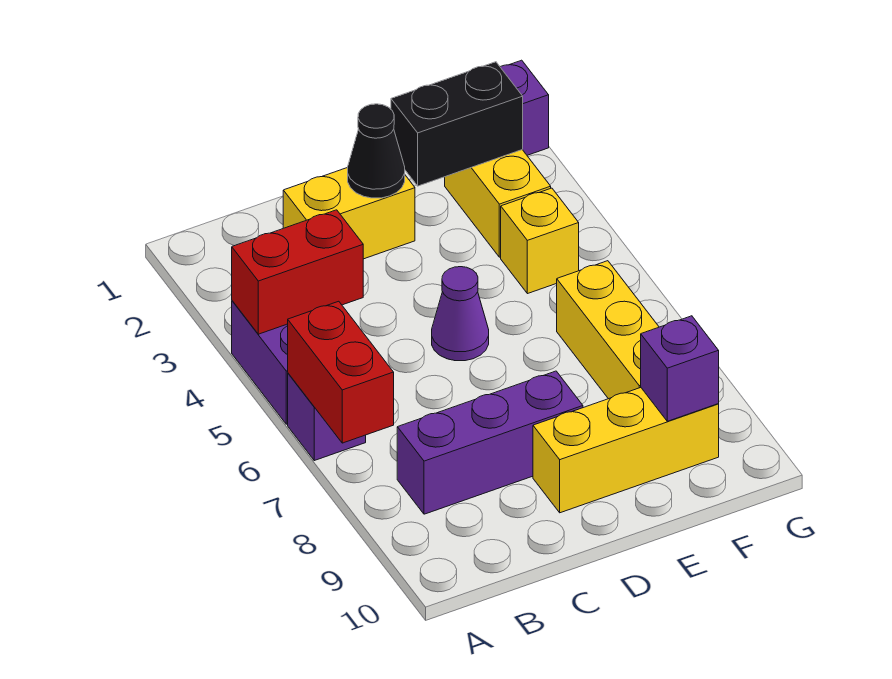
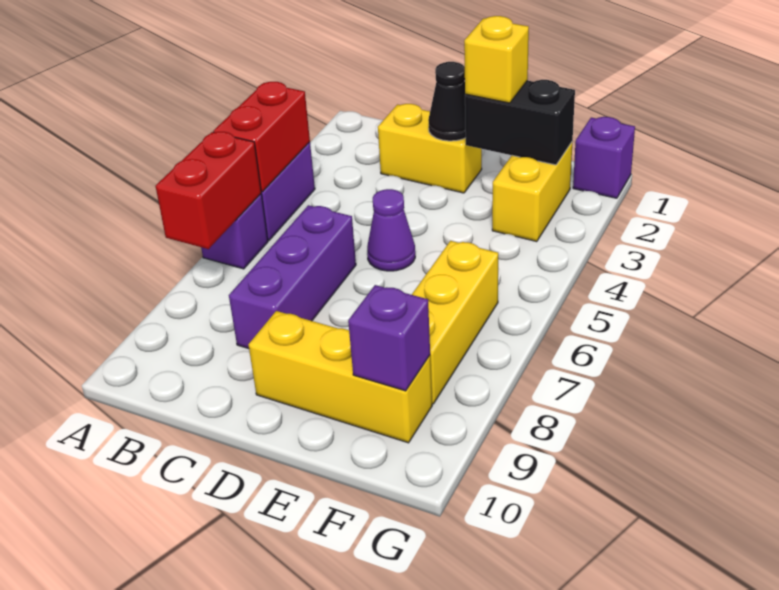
red 1x2 brick [232,210,363,334] -> red 1x2 brick turned to [213,82,310,192]
purple 1x3 brick [397,371,583,514] -> purple 1x3 brick turned to [229,205,356,349]
yellow 1x1 brick [501,188,579,294] -> yellow 1x1 brick moved to [464,16,529,103]

